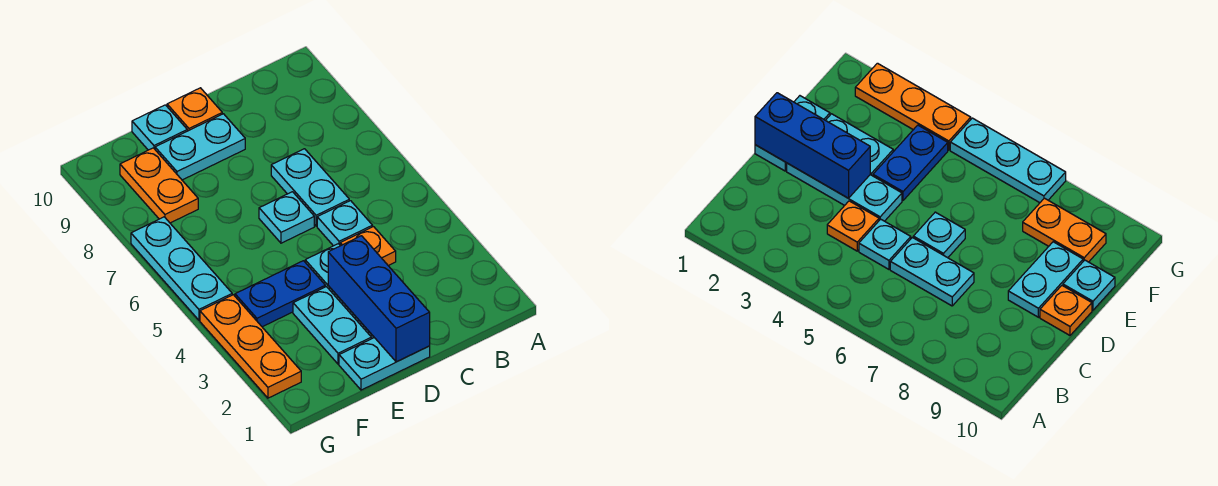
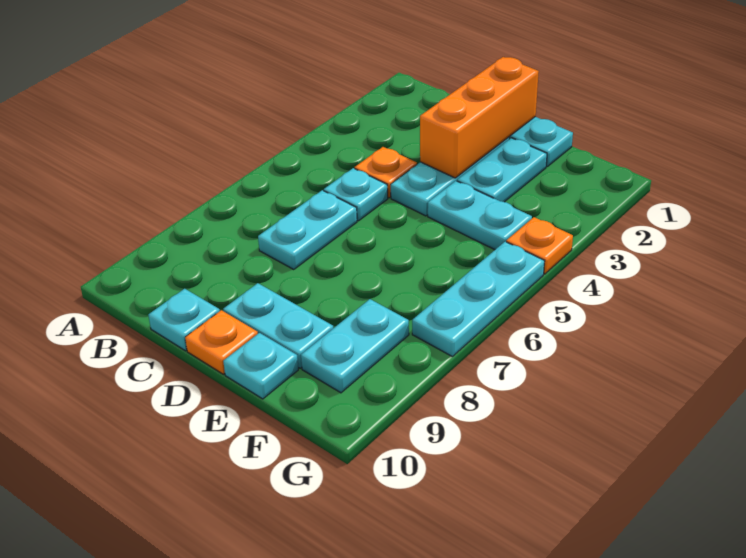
blue 1x3 brick [328,236,430,362] -> orange 1x3 brick [420,57,539,178]
cyan 1x1 plate [259,192,314,243] -> cyan 1x1 plate moved to [148,289,220,351]
blue 1x2 plate [235,261,325,327] -> cyan 1x2 plate [428,181,532,250]
orange 1x2 plate [120,148,198,223] -> cyan 1x2 plate [301,299,409,393]
orange 1x3 plate [200,295,301,398] -> orange 1x1 plate [506,217,573,274]

